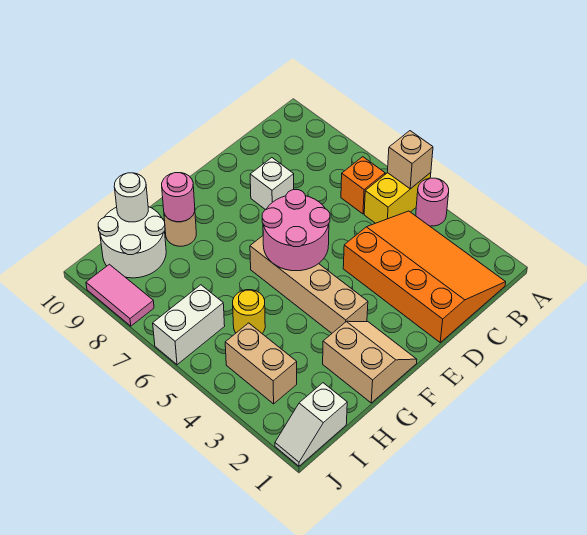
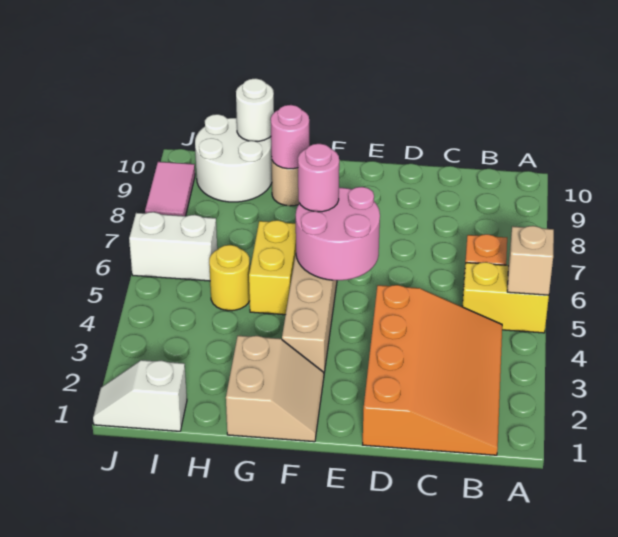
pink 1x1 round brick [416,178,449,226] -> pink 1x1 round brick moved to [298,144,339,212]
white 1x1 brick [250,158,294,210] -> none
none -> yellow 1x2 brick [249,220,296,315]
tan 1x2 brick [225,323,297,404] -> none

